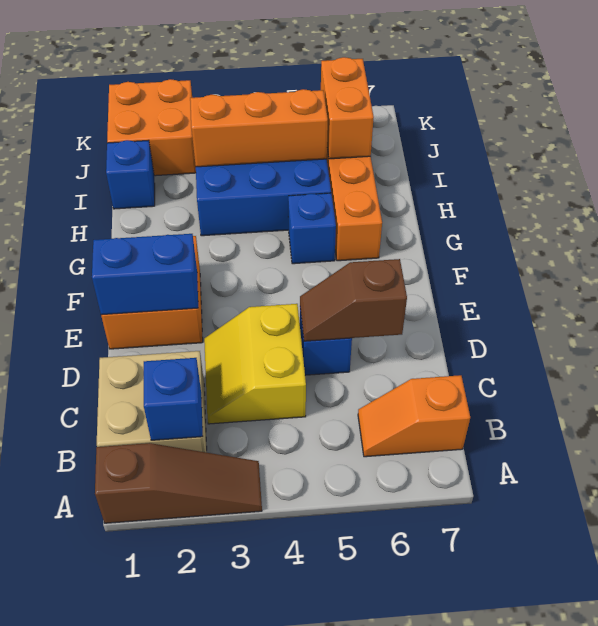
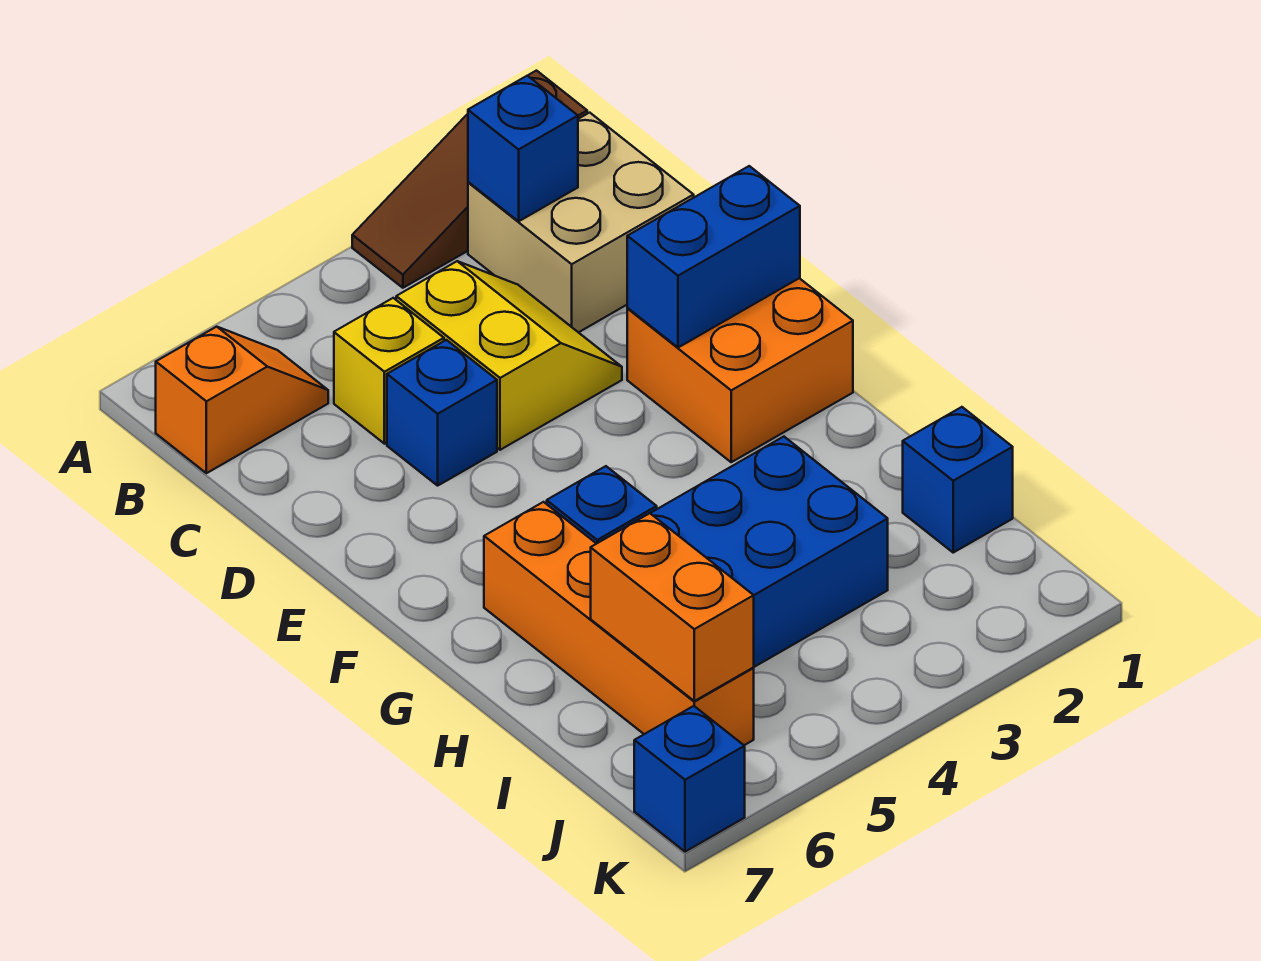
none -> yellow 1x1 brick [334,298,444,444]
brown 1x2 slope [300,259,407,341] -> none
orange 1x3 brick [190,89,328,167] -> none
orange 2x2 brick [107,79,196,176] -> none
none -> blue 1x1 brick [634,706,745,852]

